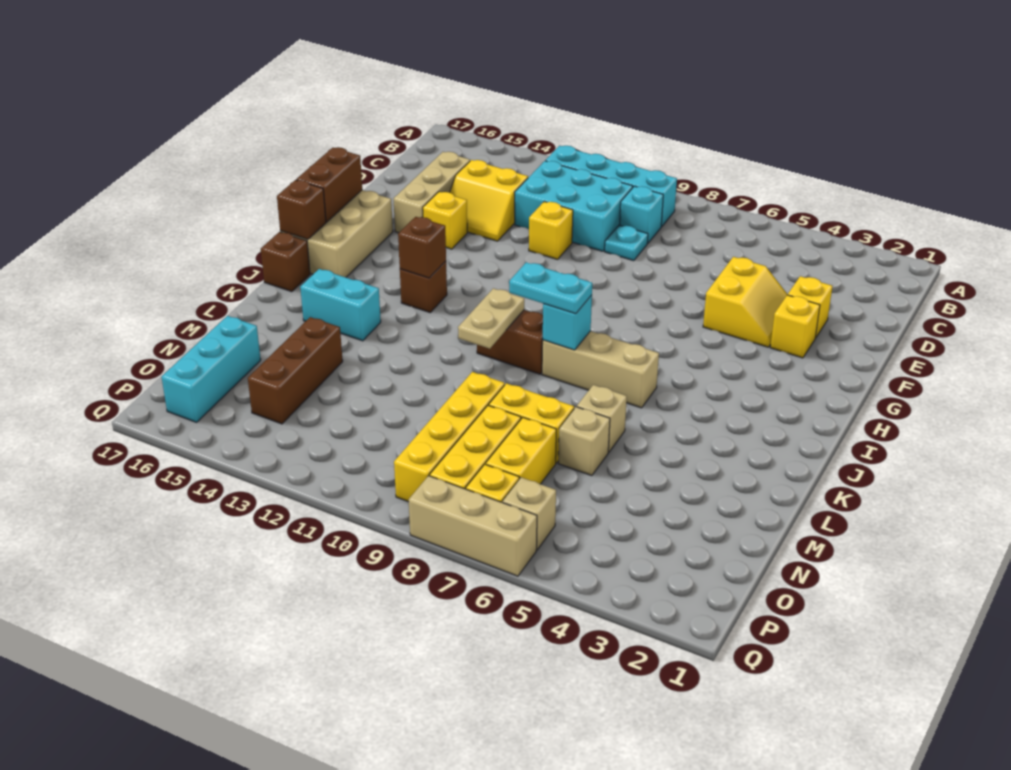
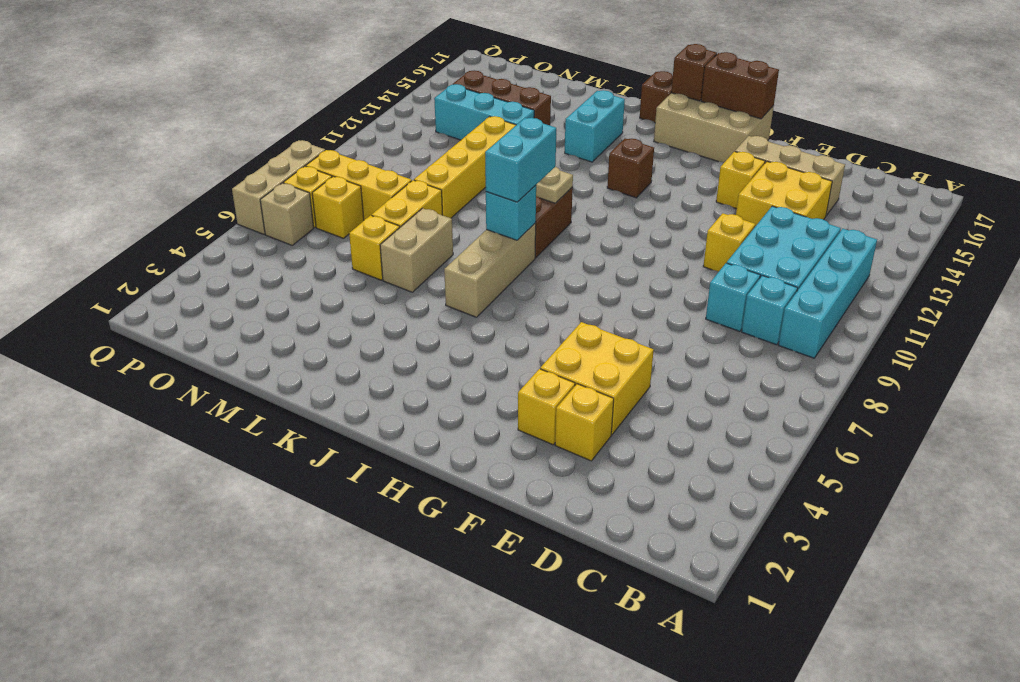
cyan 1x1 plate [605,225,648,261] -> cyan 1x1 brick [706,263,760,331]
yellow 2x2 slope [450,160,528,241] -> yellow 2x2 brick [736,162,832,226]
yellow 2x2 slope [703,257,788,347] -> yellow 2x2 brick [540,322,654,435]
brown 1x1 brick [398,217,446,278] -> none
cyan 1x2 plate [509,262,592,314] -> cyan 1x2 brick [485,118,556,202]
tan 1x1 brick [577,385,627,452] -> tan 1x2 brick [380,208,453,292]
tan 1x1 brick [558,407,610,476] -> yellow 1x1 brick [349,215,400,280]
yellow 1x4 brick [394,372,505,502] -> yellow 1x4 brick turned to [414,116,516,218]
yellow 1x2 brick [486,418,556,484] -> yellow 1x1 brick [312,176,364,238]
cyan 1x3 brick [162,316,261,422] -> cyan 1x3 brick moved to [434,84,534,140]

